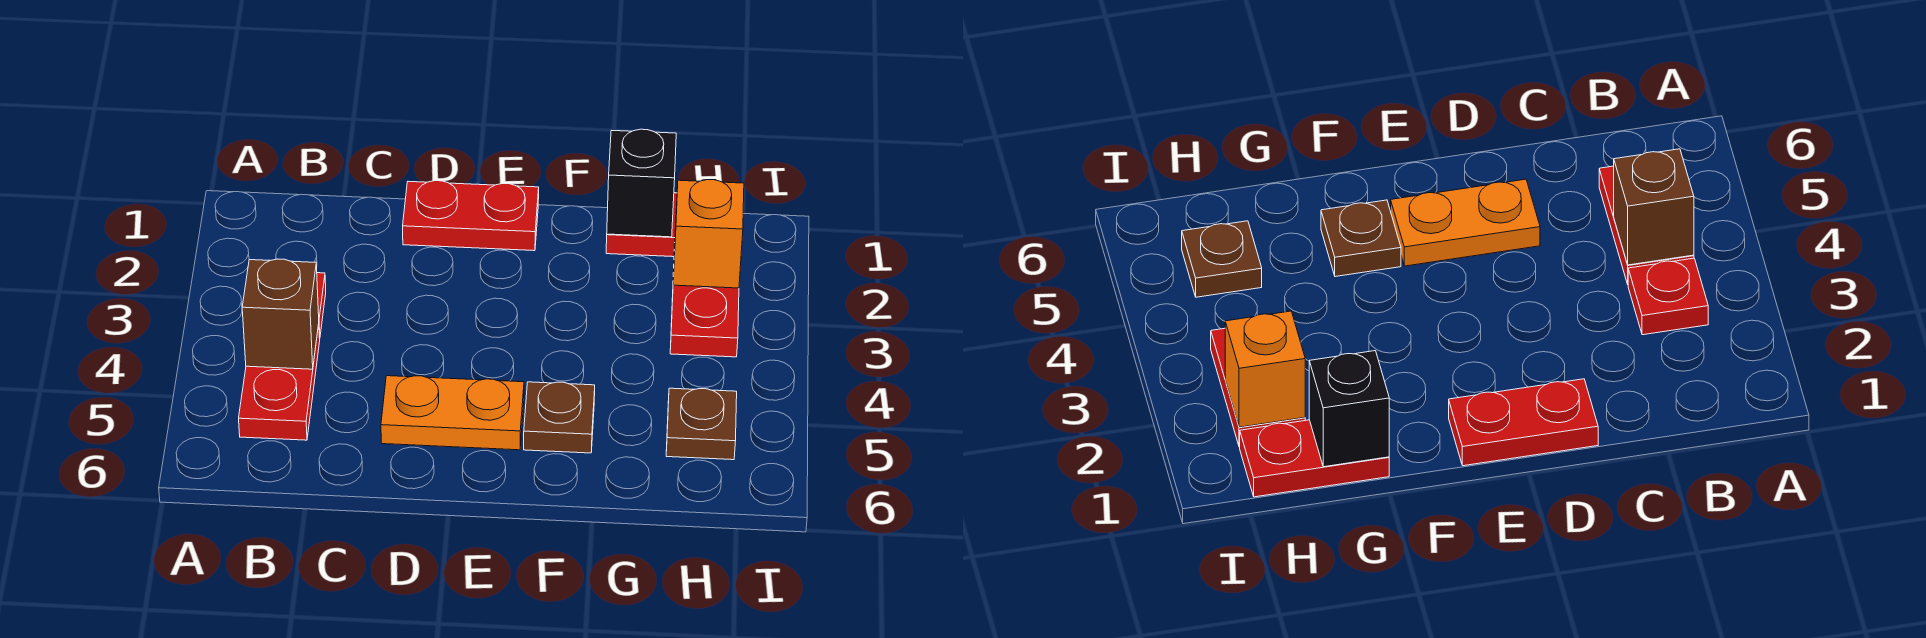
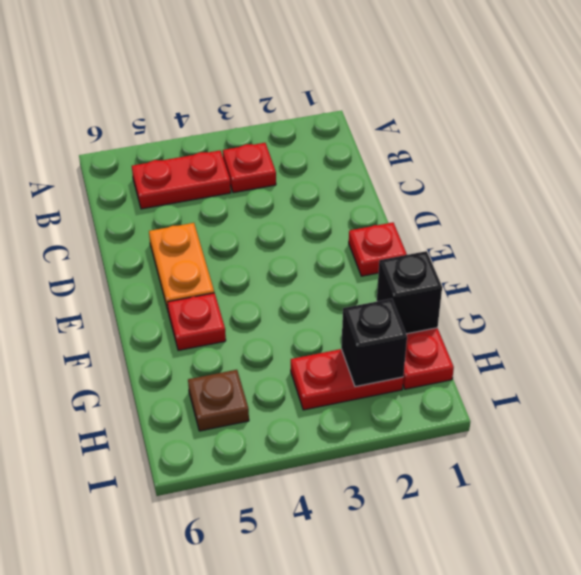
brown 1x1 brick [242,259,319,369] -> none
red 1x2 plate [403,181,539,251] -> red 1x1 plate [349,222,407,276]
brown 1x1 plate [524,382,595,453] -> red 1x1 plate [168,293,226,350]
orange 1x1 brick [673,180,744,288] -> black 1x1 brick [341,299,407,387]

